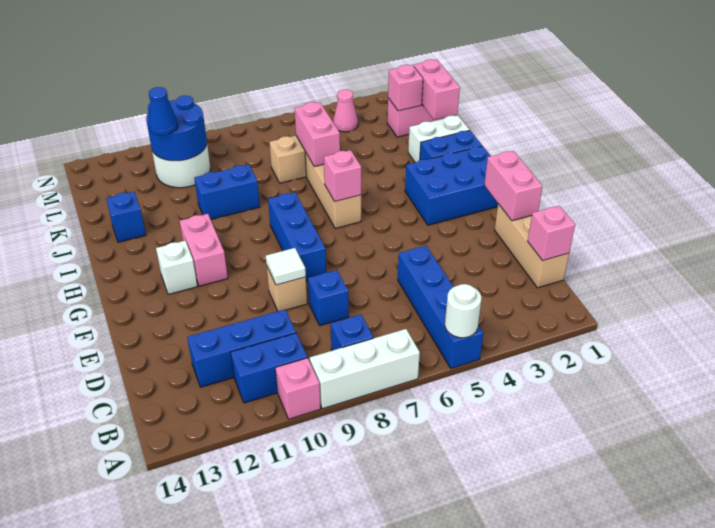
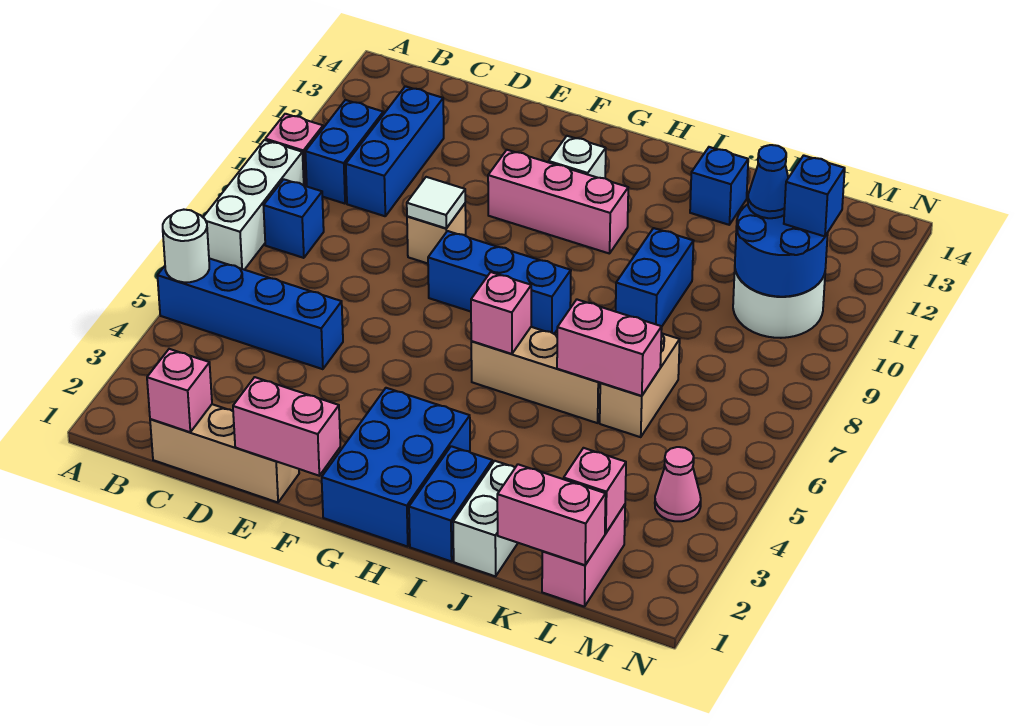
blue 1x1 brick [308,270,349,326] -> blue 1x1 brick moved to [784,155,845,236]
pink 1x2 brick [180,214,228,286] -> pink 1x3 brick [488,150,628,254]

